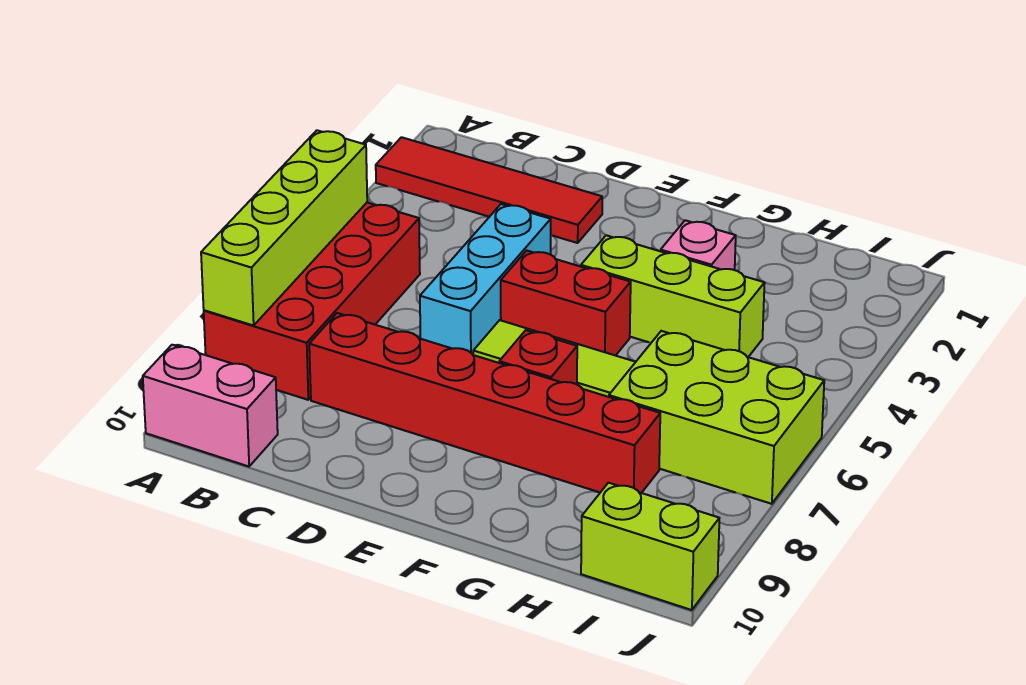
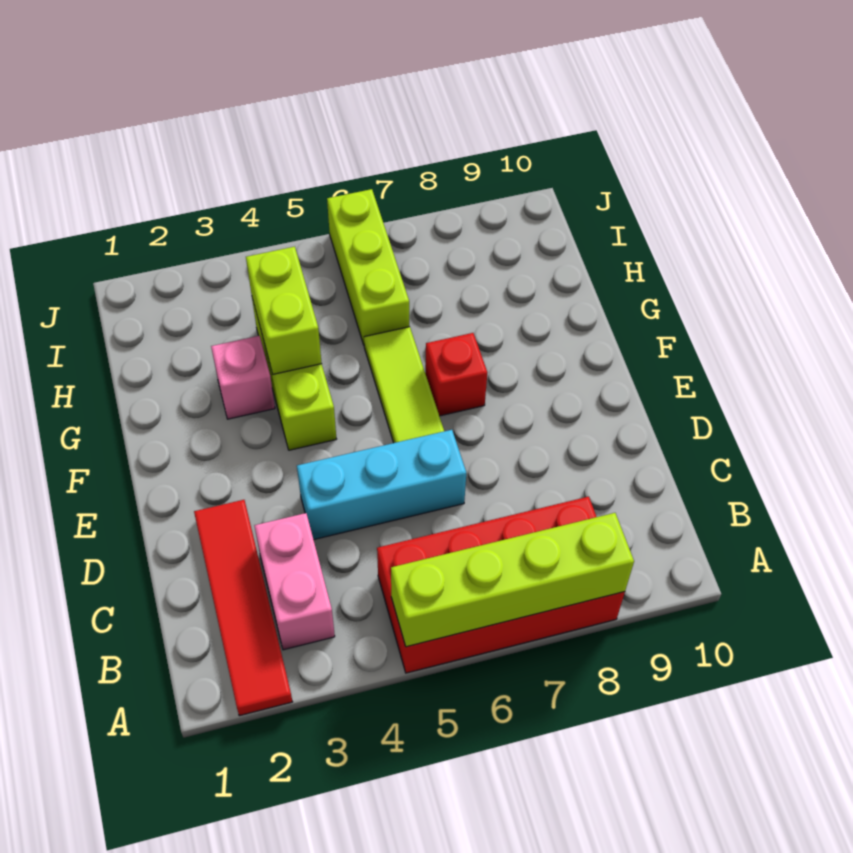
pink 1x2 brick [143,345,278,466] -> pink 1x2 brick moved to [254,513,335,650]
red 1x6 brick [309,313,660,493] -> none
red 1x2 brick [501,251,631,356] -> none
lime 2x3 brick [609,331,824,504] -> lime 1x3 brick [327,189,409,345]
lime 1x2 brick [581,483,719,610] -> lime 1x2 brick moved to [246,247,322,374]

